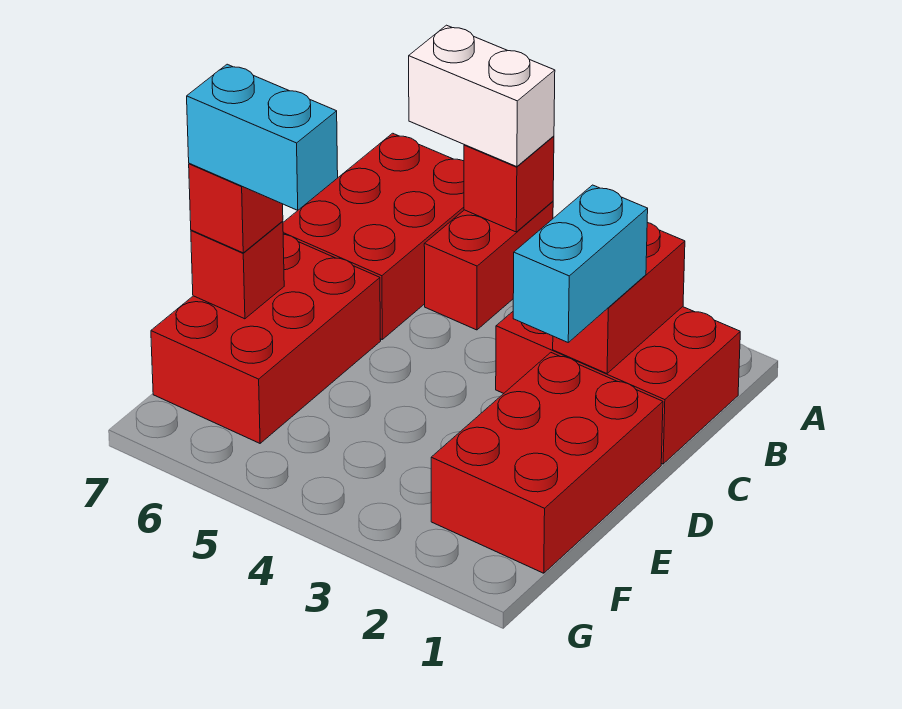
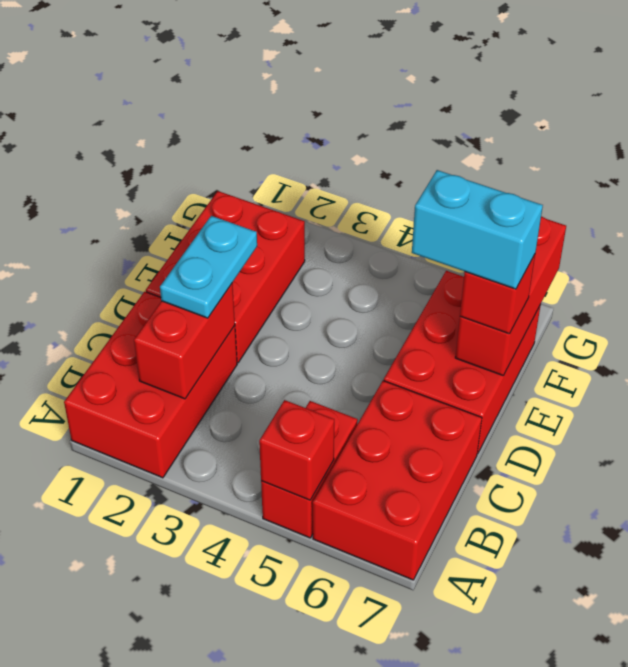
white 1x2 brick [409,25,555,167] -> none
red 2x3 brick [496,307,740,464] -> red 2x3 brick turned to [64,292,237,478]
cyan 1x2 brick [513,185,648,342] -> cyan 1x2 plate [160,216,257,318]
red 1x1 brick [191,221,284,319] -> red 1x3 brick [455,216,566,375]

